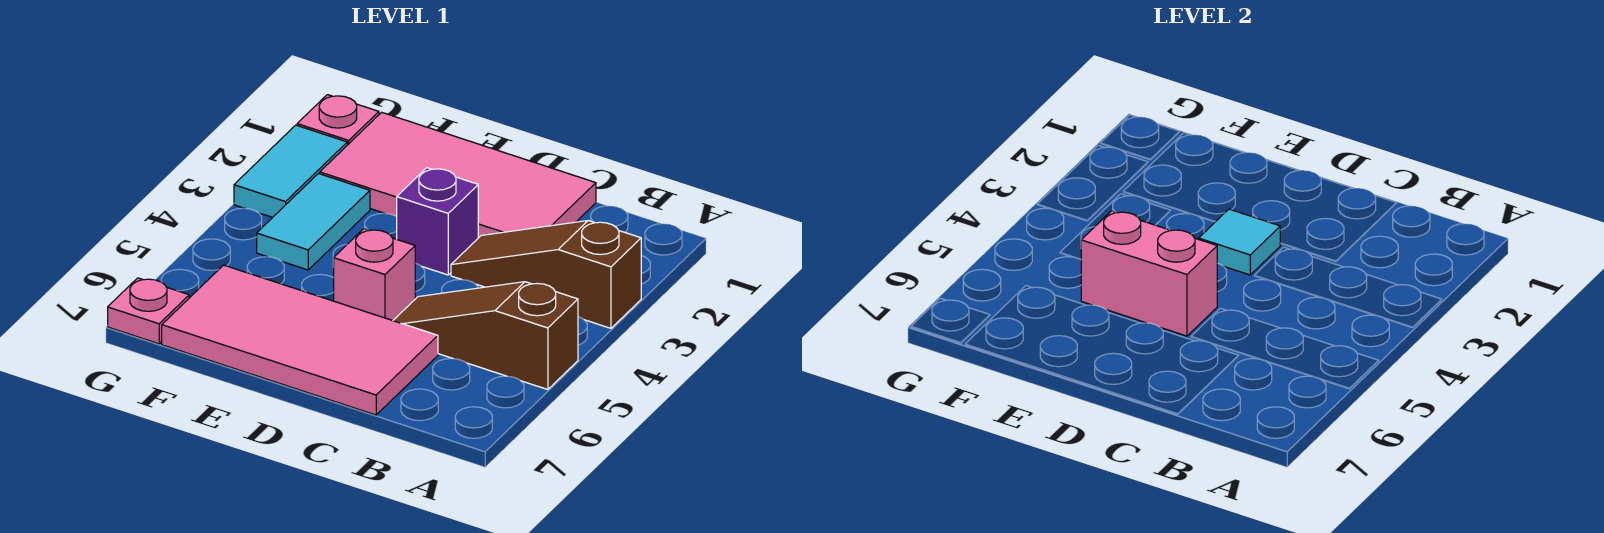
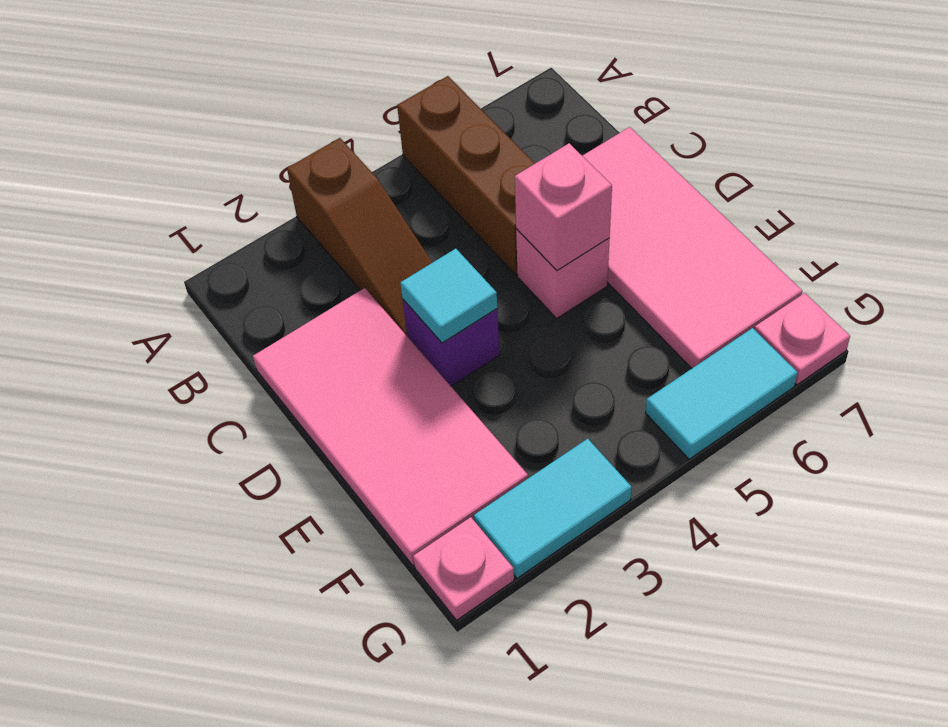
brown 1x3 slope [393,282,578,390] -> brown 1x3 brick [397,76,535,275]
pink 1x2 brick [1081,211,1217,336] -> pink 1x1 brick [515,143,612,270]
cyan 1x2 tile [257,174,370,270] -> cyan 1x2 tile moved to [646,328,798,459]

